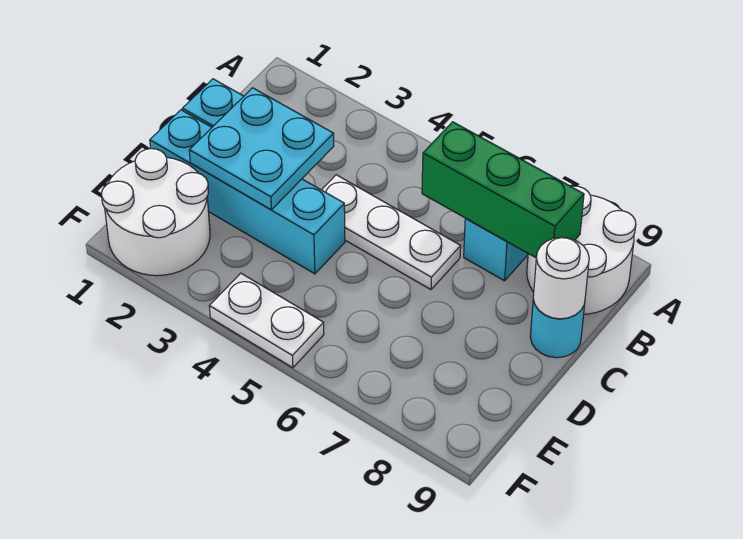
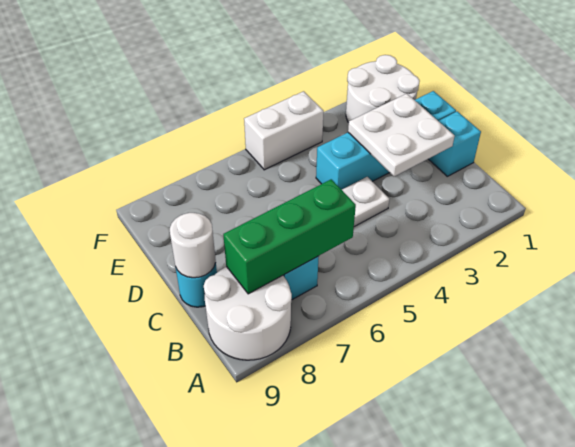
cyan 2x2 plate [189,88,334,210] -> white 2x2 plate [348,94,455,176]
white 1x2 plate [209,273,324,368] -> white 1x2 brick [244,91,324,170]

